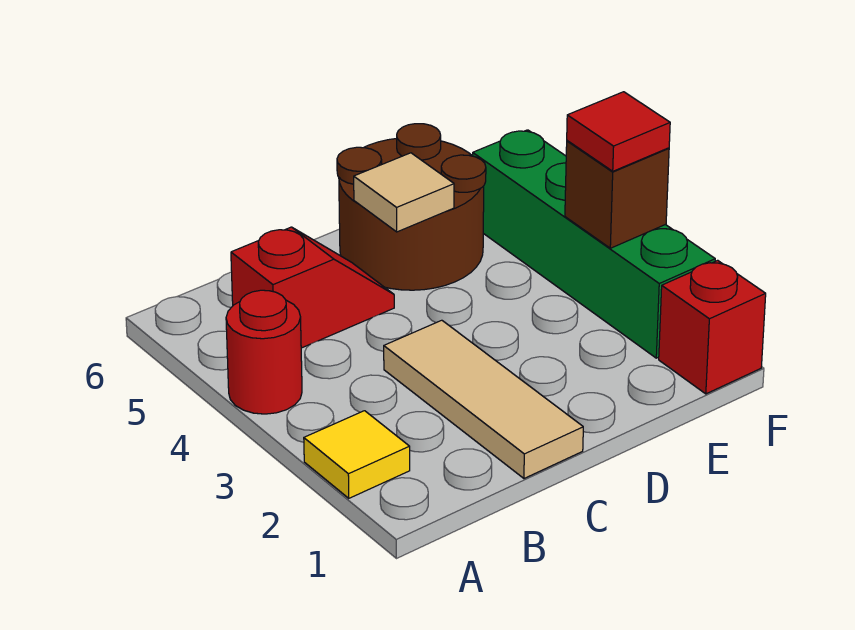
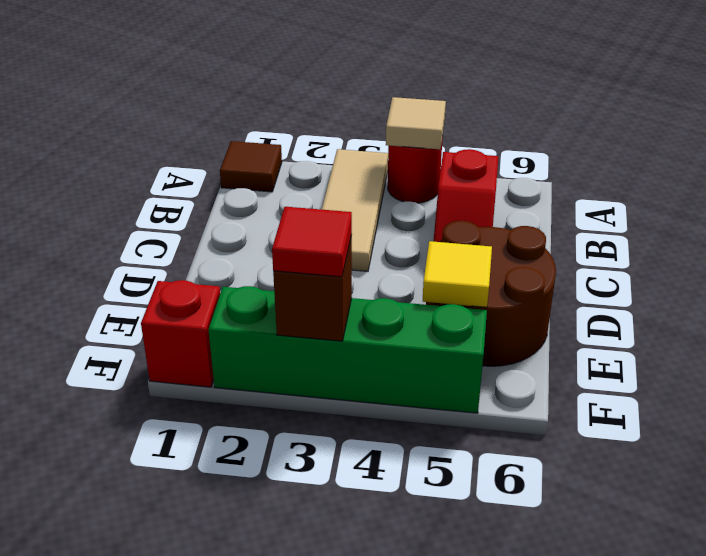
none -> brown 1x1 tile [220,141,282,192]
yellow 1x1 tile [304,411,410,498] -> yellow 1x1 tile moved to [423,241,492,307]
tan 1x3 tile [384,320,583,478] -> tan 1x3 tile turned to [322,149,388,271]
tan 1x1 tile [354,153,454,232] -> tan 1x1 tile moved to [386,97,446,149]

